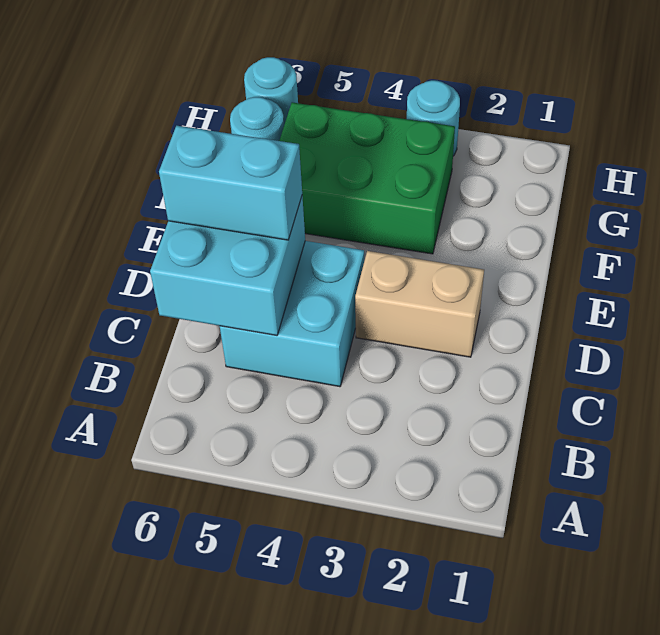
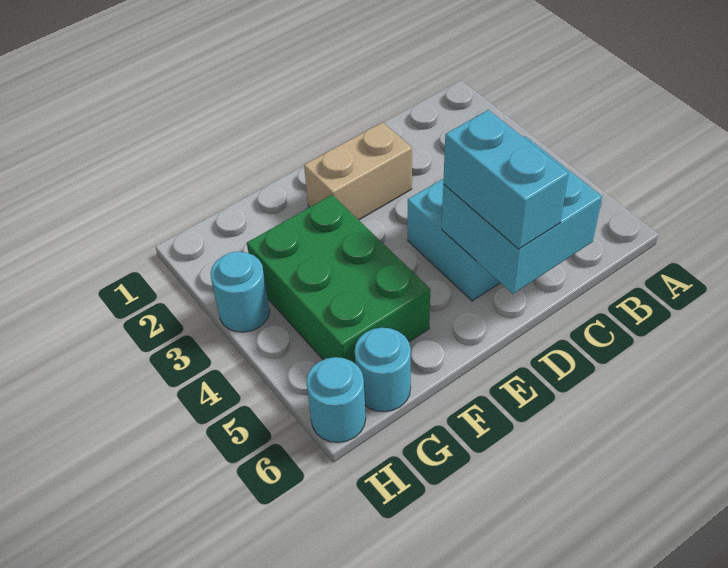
tan 1x2 brick [355,251,484,357] -> tan 1x2 brick turned to [304,122,412,220]

